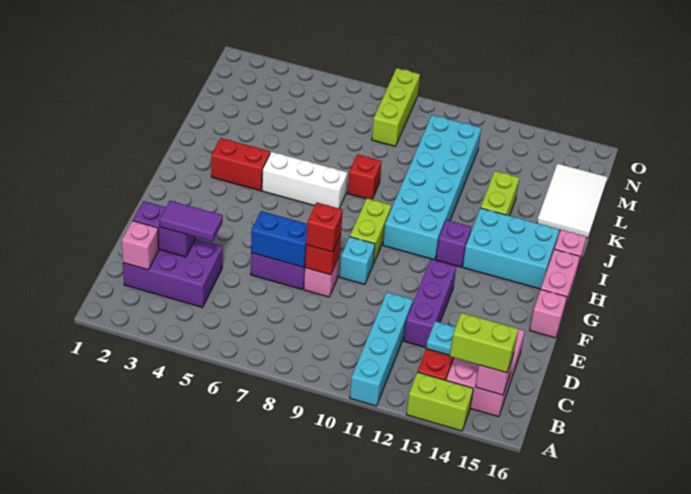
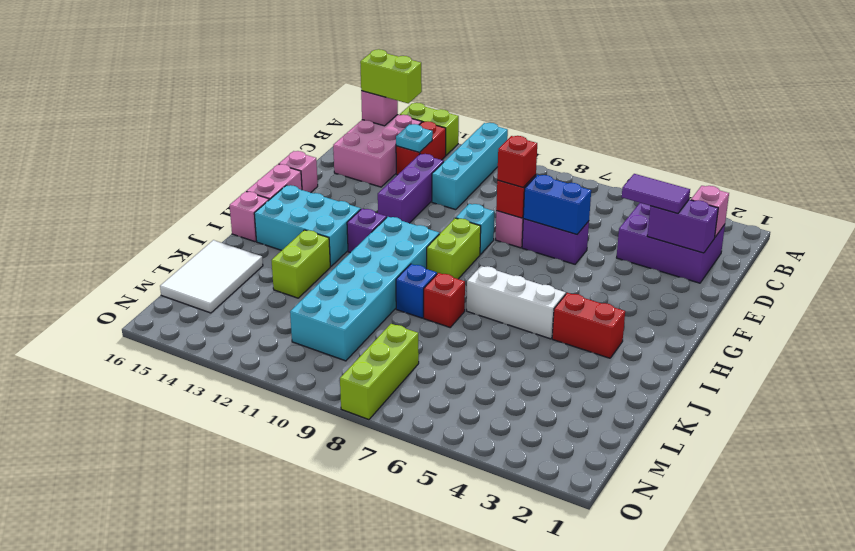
none -> blue 1x1 brick [396,264,437,318]

